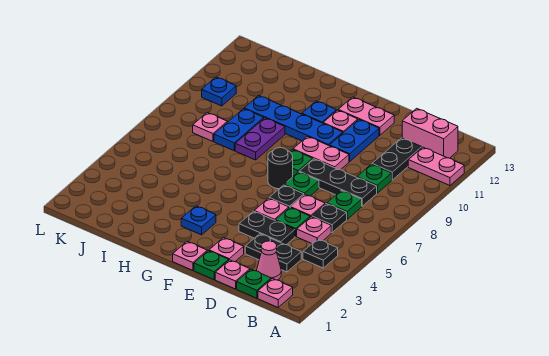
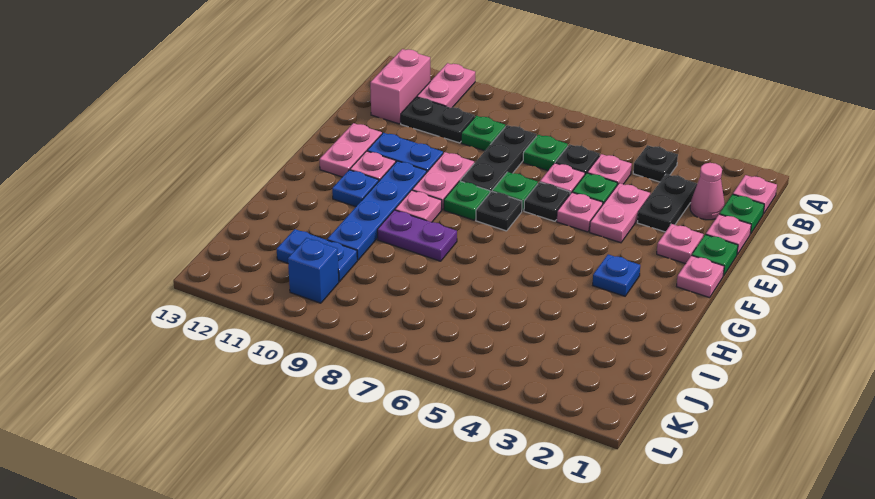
black 1x2 plate [239,211,295,245] -> pink 1x2 plate [590,183,650,243]
black 1x1 round brick [268,148,293,189] -> black 1x1 plate [476,191,522,231]
blue 1x2 plate [214,109,264,151] -> blue 1x2 plate moved to [277,229,357,281]
pink 1x1 plate [193,113,227,141] -> pink 1x1 plate moved to [395,190,442,222]
blue 1x1 plate [202,77,236,106] -> blue 1x1 brick [288,238,339,303]

